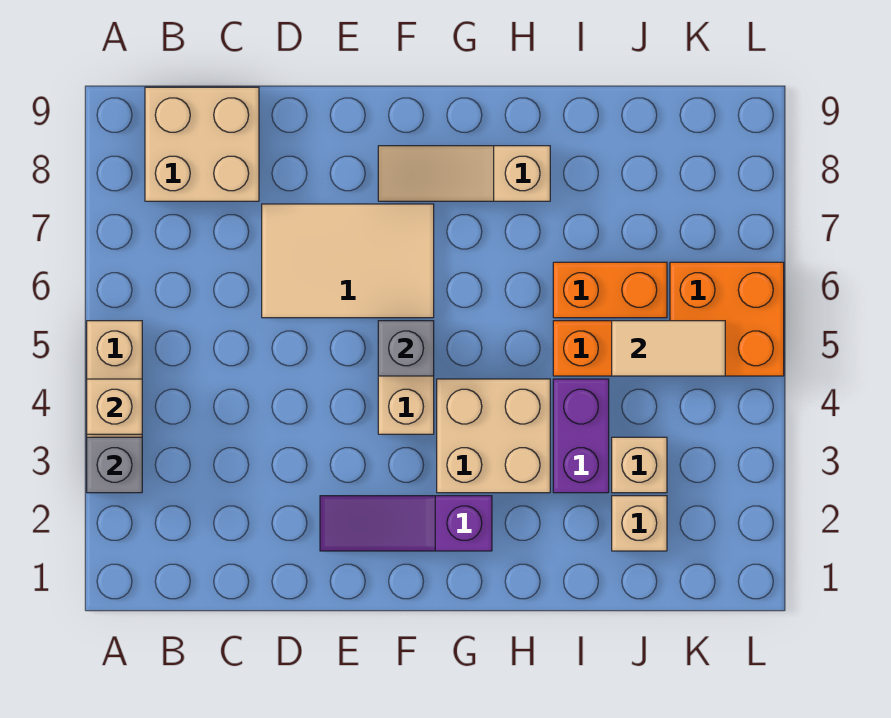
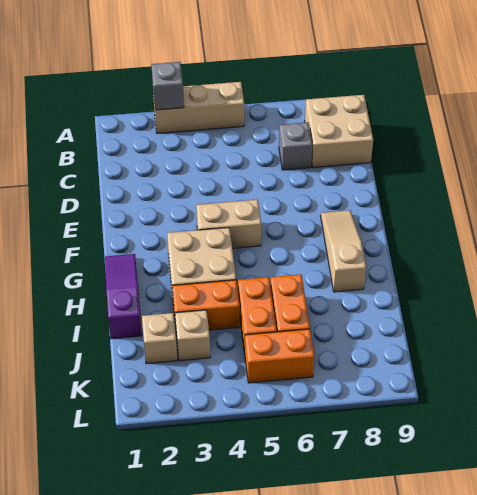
tan 1x1 brick [87,379,142,434] -> none
tan 2x3 tile [262,204,434,318] -> none
purple 1x3 slope [320,496,492,551] -> purple 1x3 slope moved to [105,254,142,339]
grey 1x1 brick [378,321,434,376] -> grey 1x1 brick moved to [279,122,312,170]
purple 1x2 brick [553,379,609,493] -> orange 1x2 brick [172,280,240,330]
tan 1x2 tile [612,321,725,376] -> none
orange 2x2 brick [670,262,784,376] -> orange 1x2 brick [245,329,314,383]

